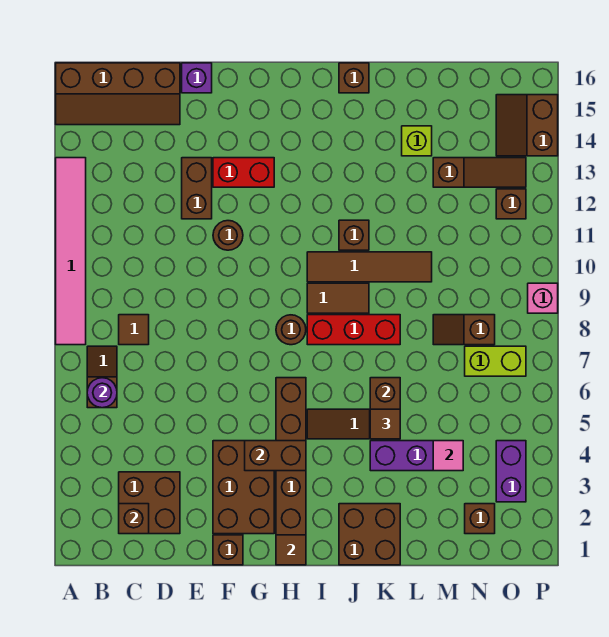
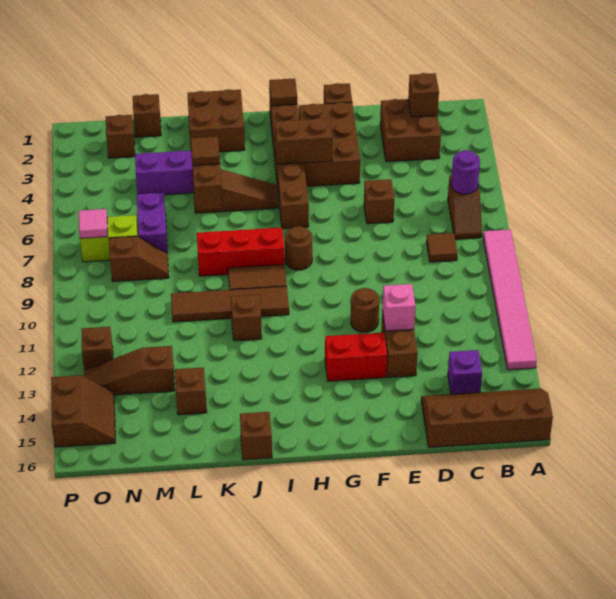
none -> brown 1x1 brick [364,179,394,224]
purple 1x1 brick [182,63,212,93] -> purple 1x1 brick moved to [448,350,482,394]
lime 1x1 brick [402,126,432,156] -> brown 1x1 brick [175,367,207,415]
none -> brown 1x1 brick [133,94,161,137]
pink 1x1 tile [433,441,463,471] -> pink 1x1 tile moved to [79,209,108,238]
purple 1x2 brick [496,441,526,502] -> purple 1x2 brick moved to [137,193,168,253]
pink 1x1 brick [528,283,558,313] -> pink 1x1 brick moved to [382,284,415,331]

